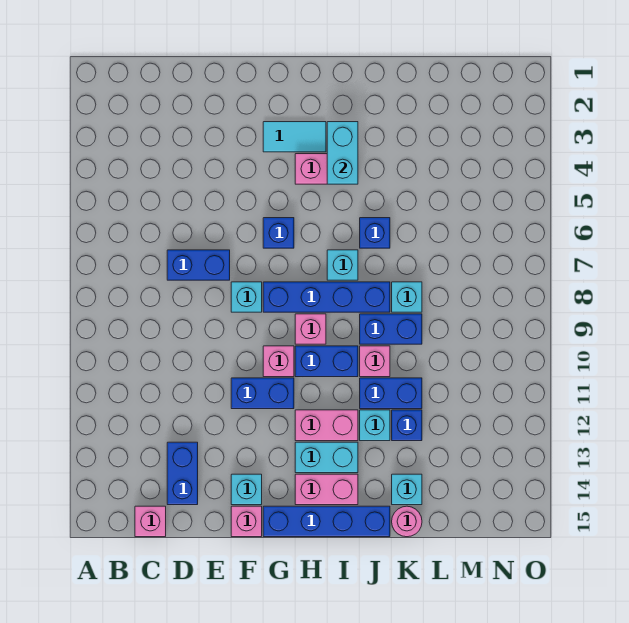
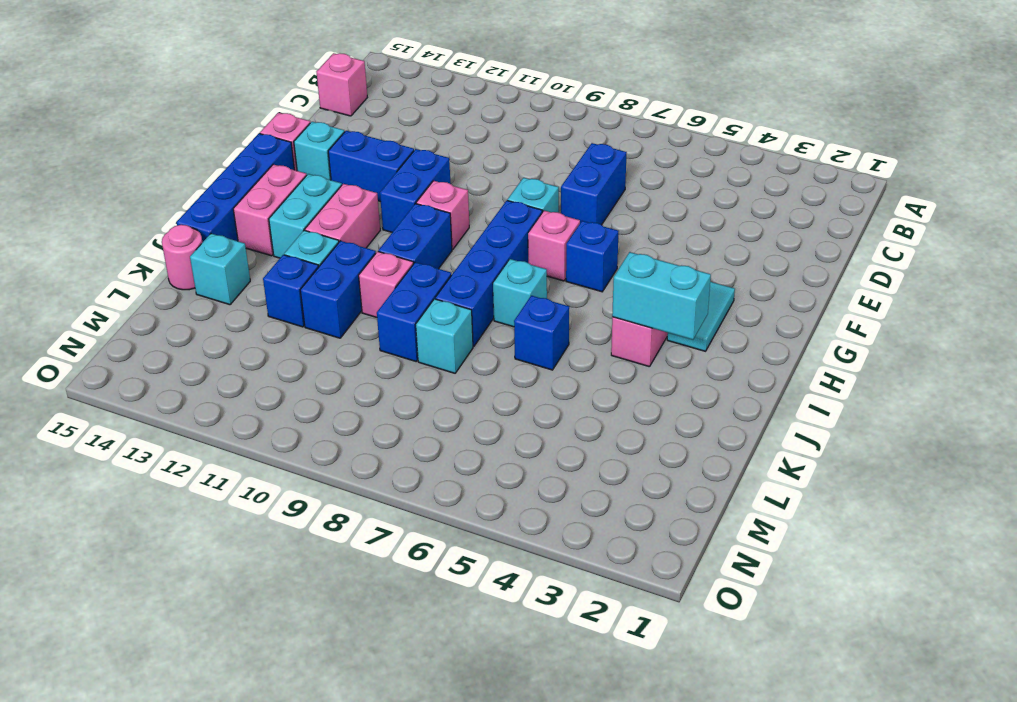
blue 1x2 brick [167,442,198,505] -> blue 1x2 brick moved to [328,131,414,202]
pink 1x1 brick [295,314,326,344] -> pink 1x1 brick moved to [528,211,580,281]

